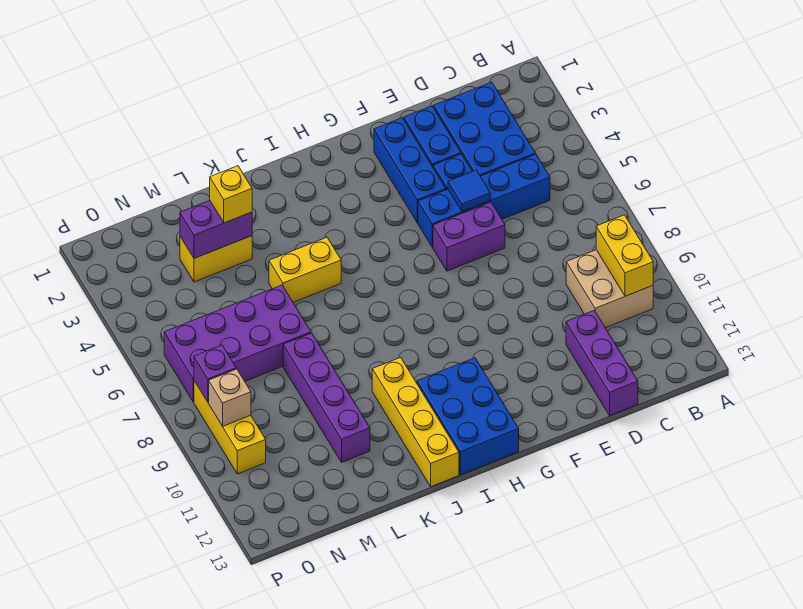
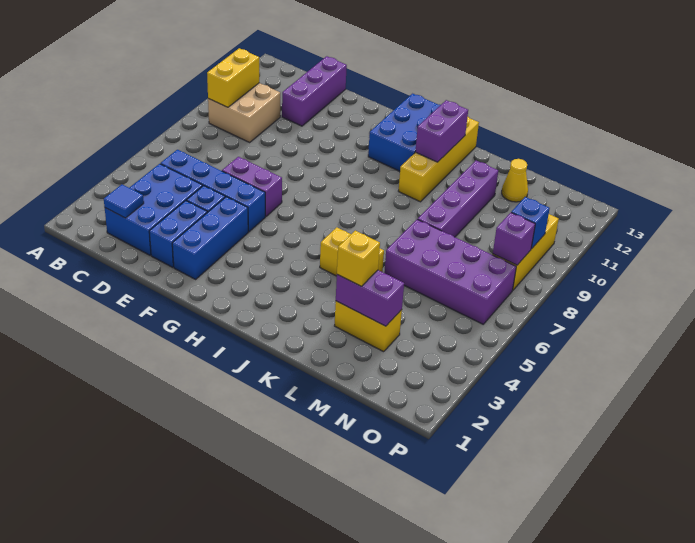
blue 1x1 tile [448,170,490,212] -> blue 1x1 tile moved to [104,184,144,218]
none -> purple 1x2 brick [415,100,468,162]
none -> yellow 1x1 cone [502,159,528,202]
tan 1x1 brick [209,369,251,426] -> blue 1x1 brick [511,197,550,249]

